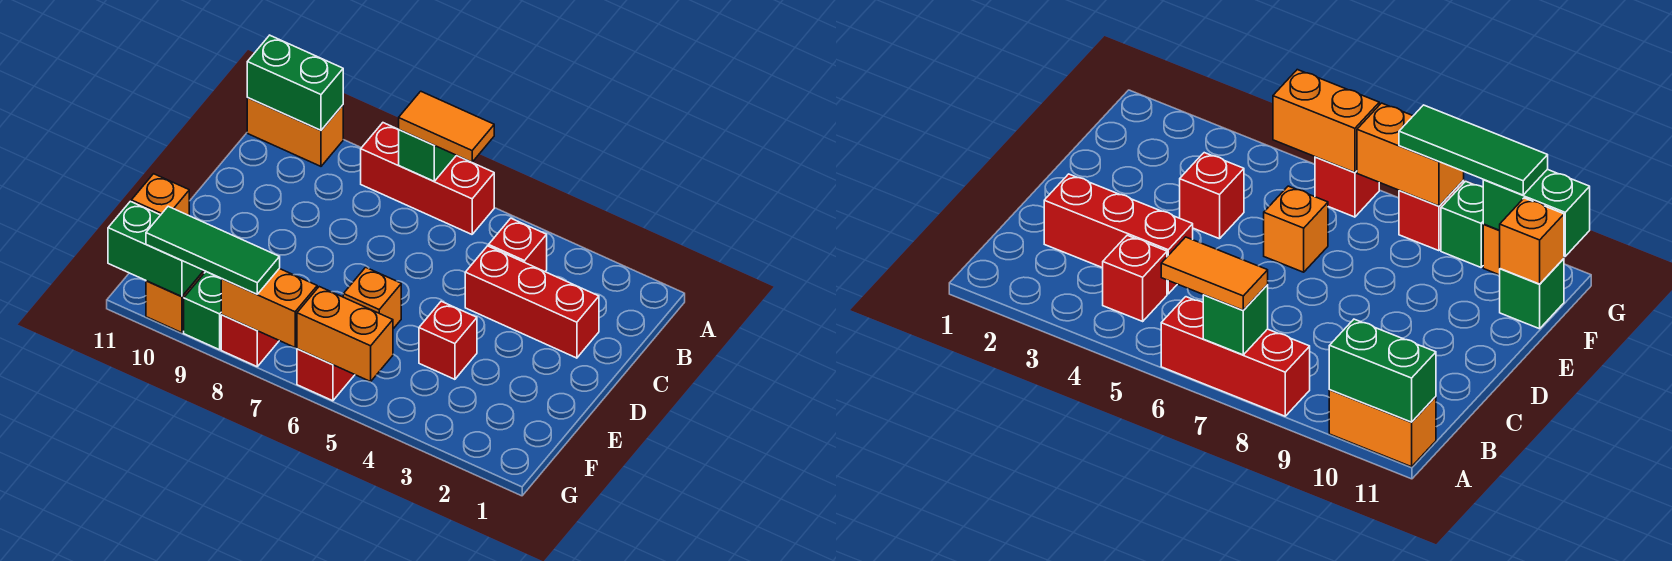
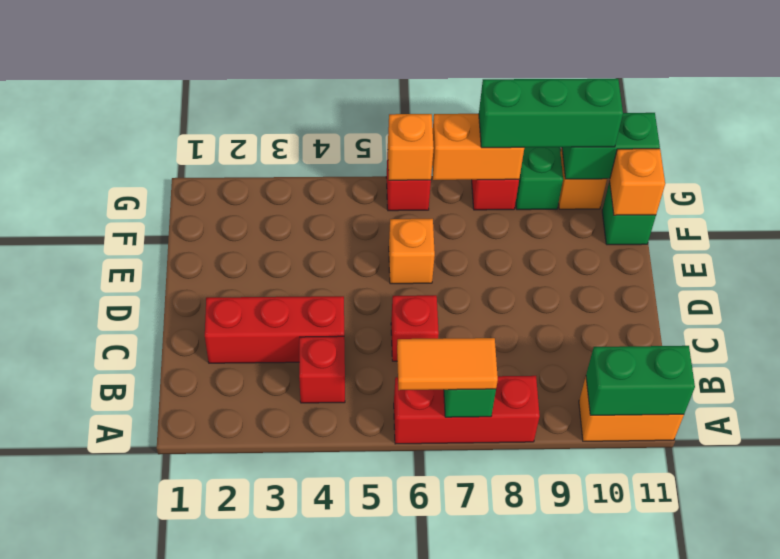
red 1x1 brick [419,301,477,379] -> red 1x1 brick moved to [391,295,439,361]
orange 1x2 brick [297,287,393,382] -> orange 1x1 brick [388,114,434,180]
green 1x3 tile [146,206,280,294] -> green 1x3 brick [479,79,623,148]

